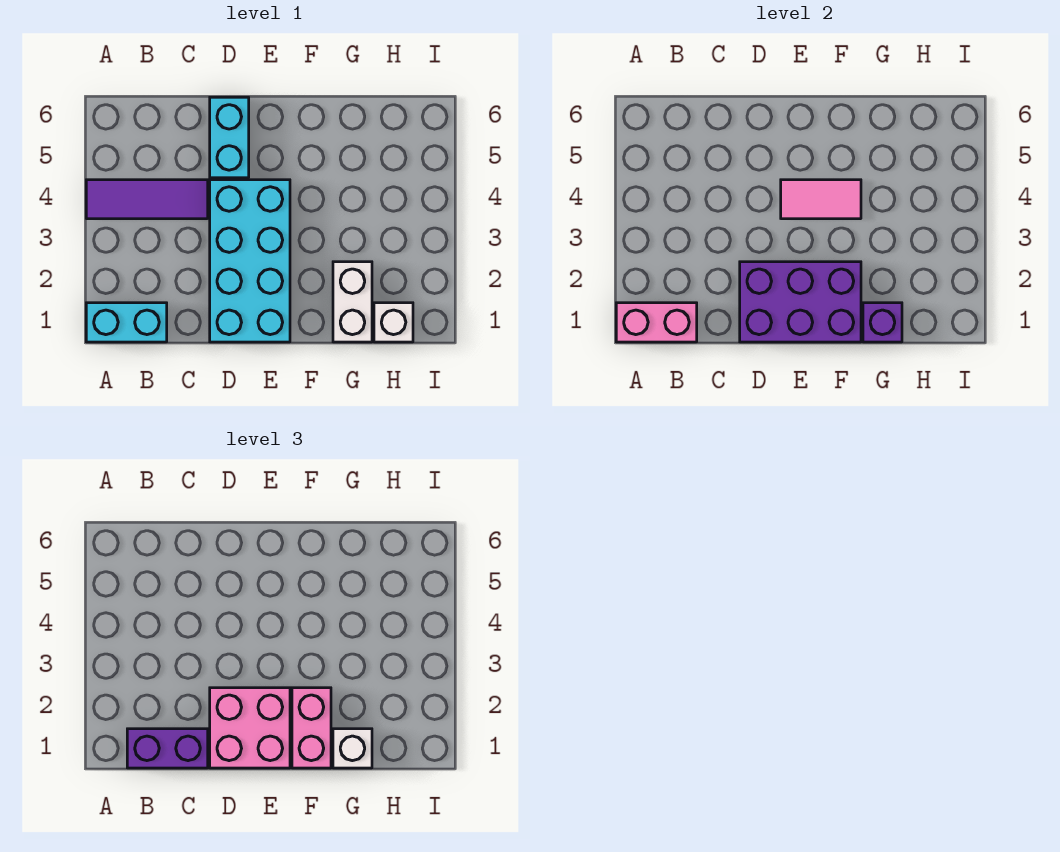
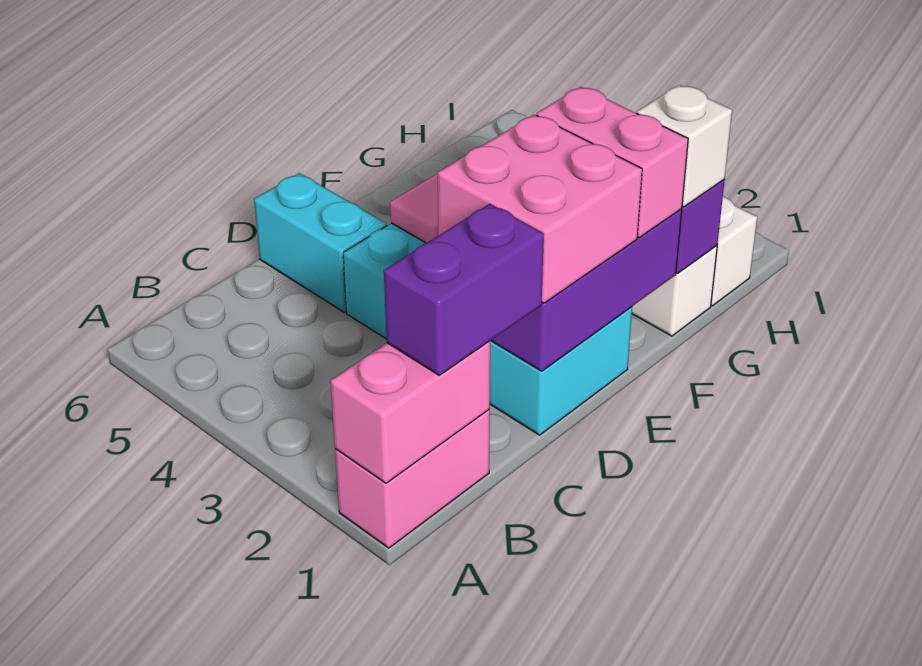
cyan 1x2 brick [86,303,167,342] -> pink 1x2 brick [335,410,490,548]
purple 1x3 tile [86,180,208,219] -> none

